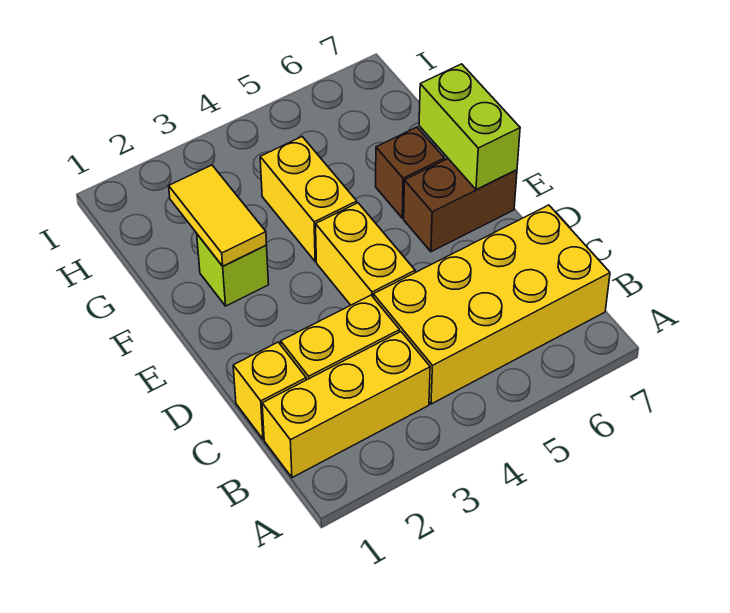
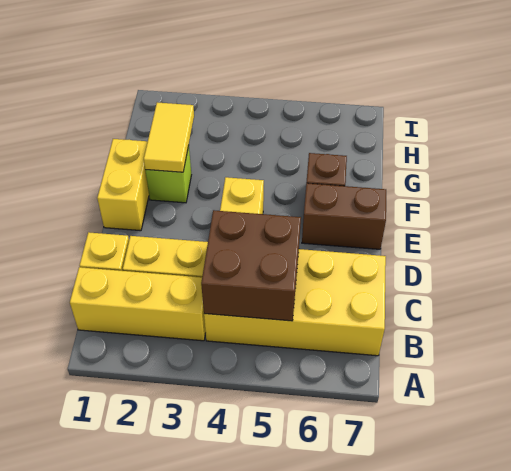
none -> brown 2x2 brick [201,210,301,321]
lime 1x2 brick [419,64,520,190] -> none
yellow 1x2 brick [260,137,357,261] -> yellow 1x2 brick moved to [97,139,149,231]

